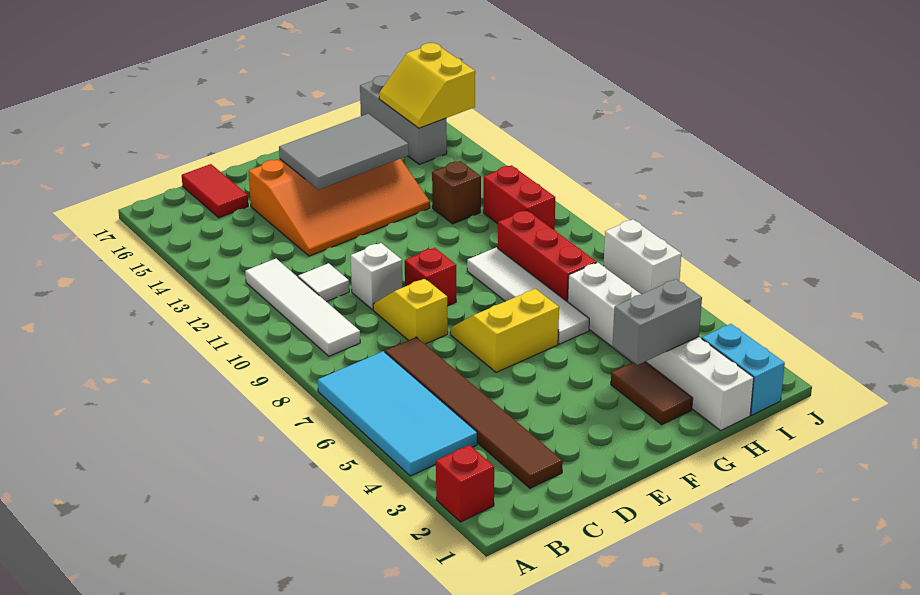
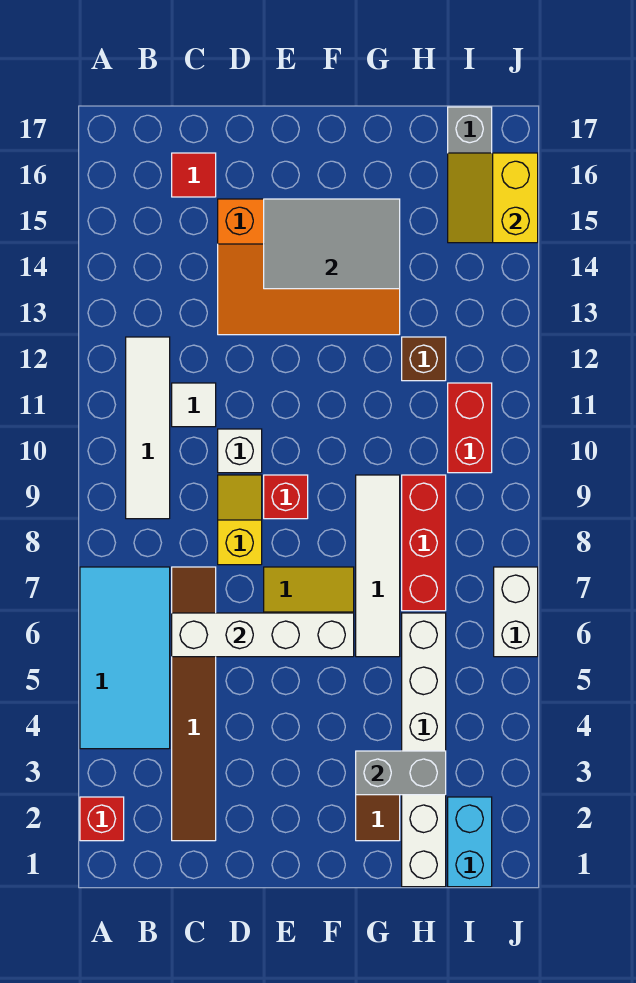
none -> white 1x4 brick [172,613,354,657]
red 1x2 tile [182,164,248,218] -> red 1x1 tile [172,153,216,197]

